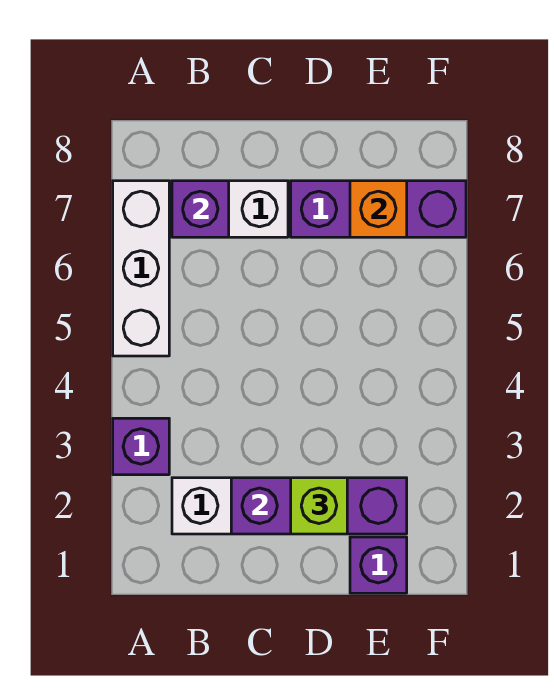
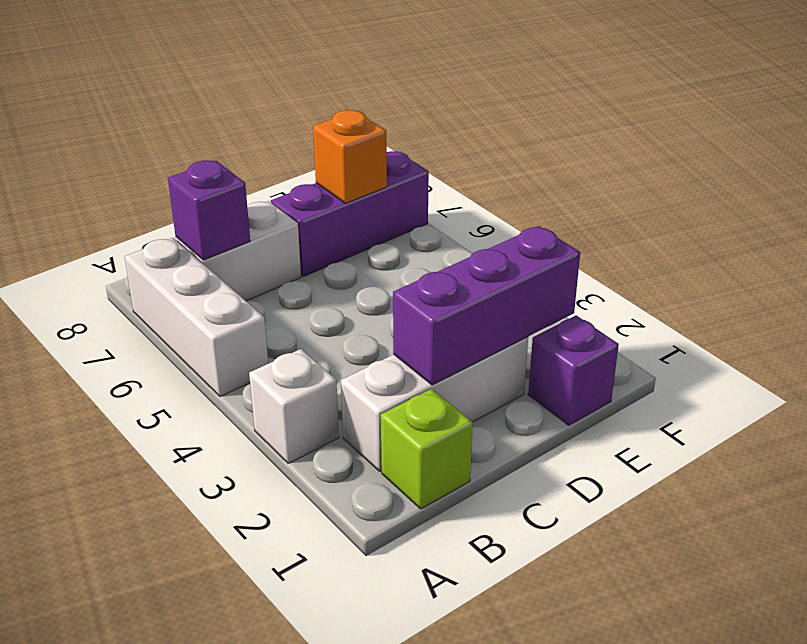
purple 1x1 brick [113,418,169,475] -> white 1x1 brick [249,349,339,464]
lime 1x1 brick [291,478,347,534] -> lime 1x1 brick moved to [381,389,473,509]

